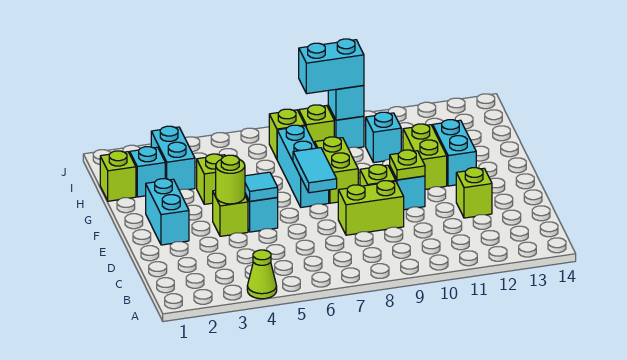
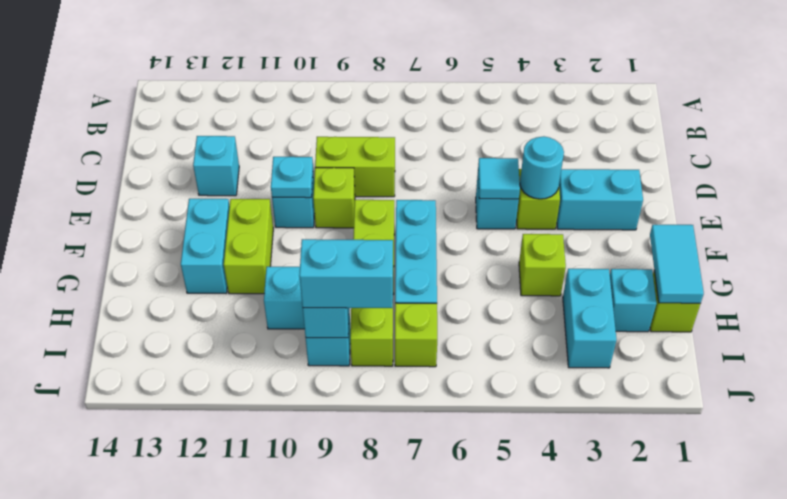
lime 1x1 cone [247,250,277,299] -> none
lime 1x1 brick [456,168,492,218] -> cyan 1x1 brick [193,136,239,196]
cyan 1x2 brick [146,179,189,245] -> cyan 1x2 brick turned to [557,169,643,230]
lime 1x1 round brick [216,155,245,204] -> cyan 1x1 round brick [520,136,564,199]
cyan 1x2 tile [293,148,337,193] -> cyan 1x2 tile moved to [650,225,704,303]
lime 1x1 plate [390,150,425,180] -> cyan 1x1 plate [271,157,313,198]

